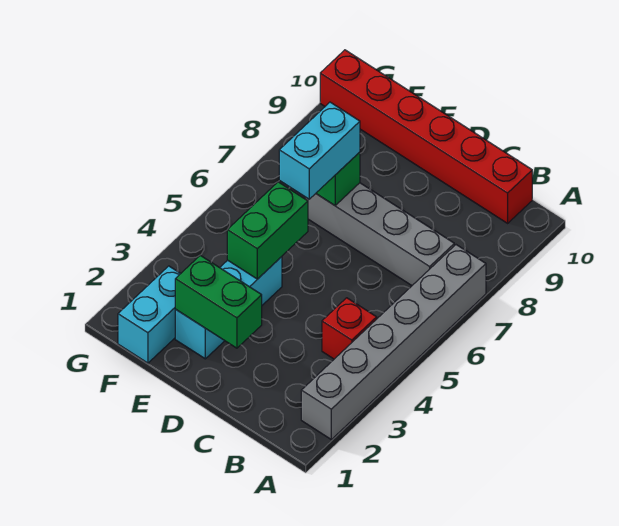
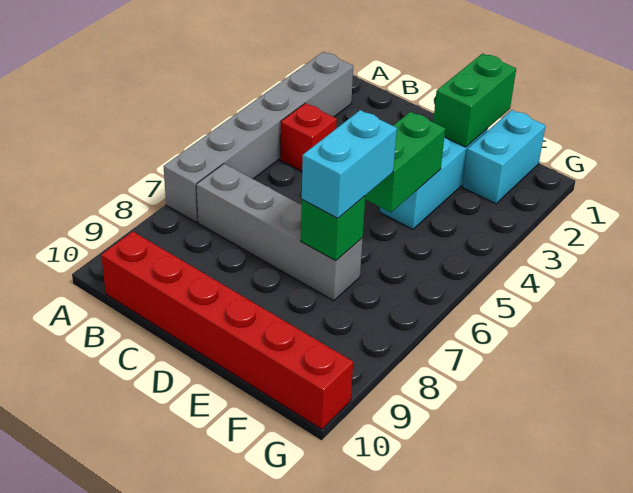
green 1x2 brick [175,255,262,348] -> green 1x2 brick turned to [433,53,516,147]

